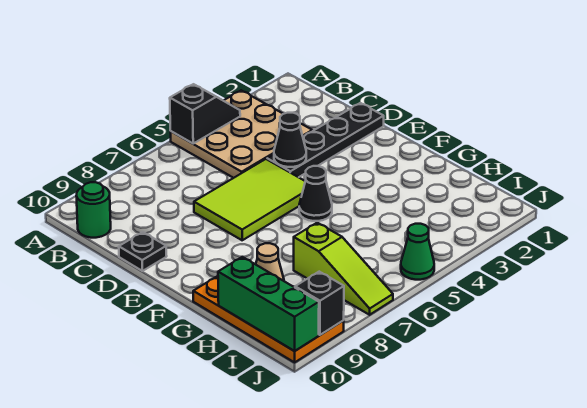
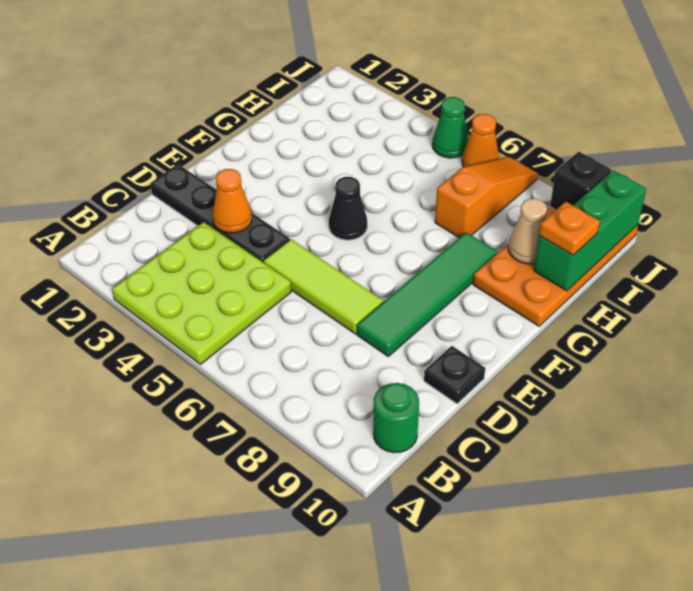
tan 3x3 plate [170,90,312,178] -> lime 3x3 plate [112,222,291,364]
black 1x2 slope [170,84,240,143] -> none
none -> orange 1x1 cone [213,169,252,233]
black 1x1 cone [274,113,306,167] -> none
lime 2x3 tile [194,159,305,240] -> lime 1x3 tile [263,239,383,334]
none -> green 1x4 tile [357,232,497,356]
lime 1x3 slope [294,223,393,315] -> orange 1x3 slope [435,157,538,238]
none -> orange 1x1 plate [539,202,600,255]
none -> orange 1x1 cone [462,114,499,167]

